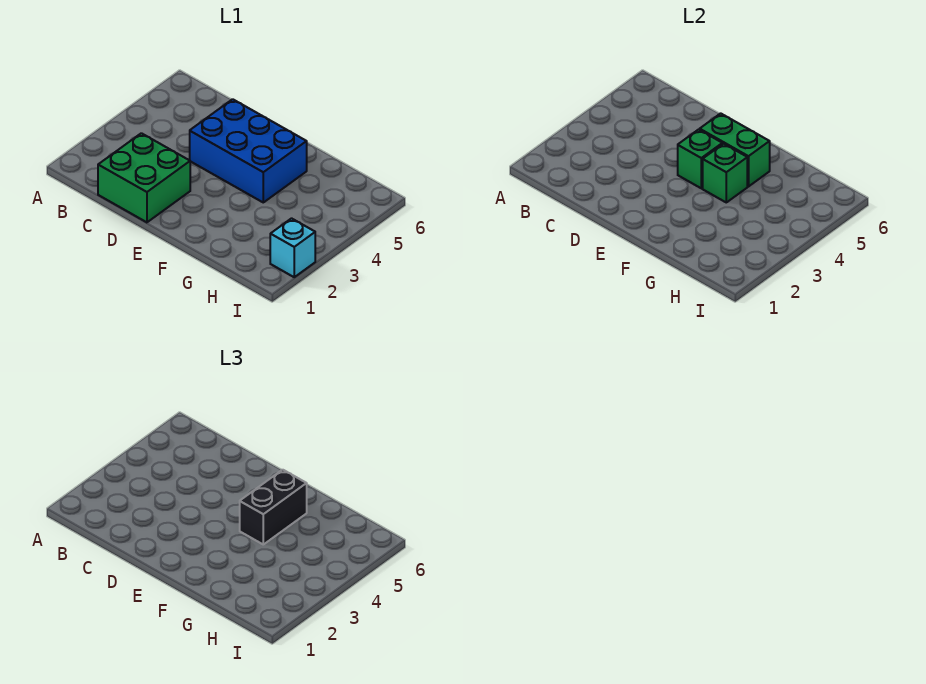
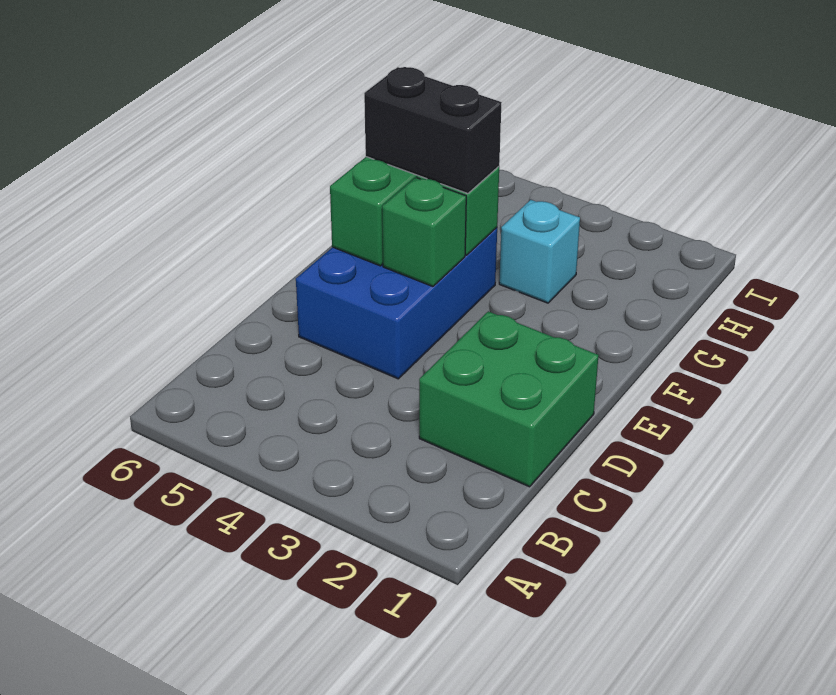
cyan 1x1 brick [270,218,315,277] -> cyan 1x1 brick moved to [499,200,580,303]

